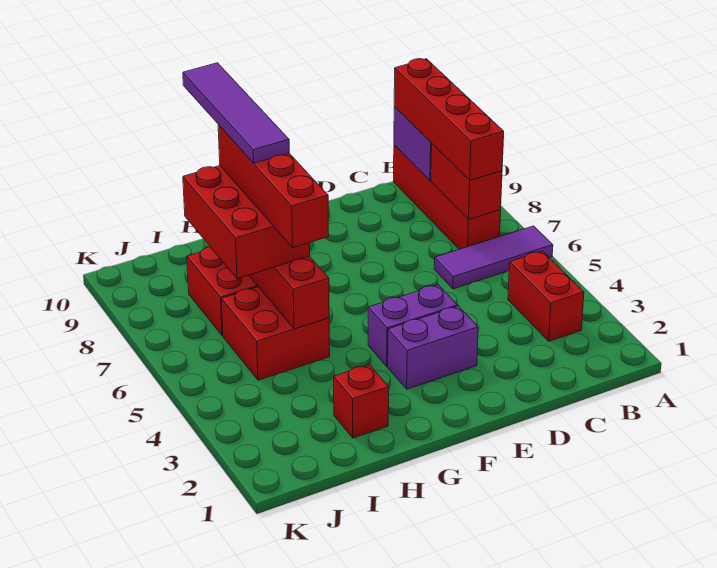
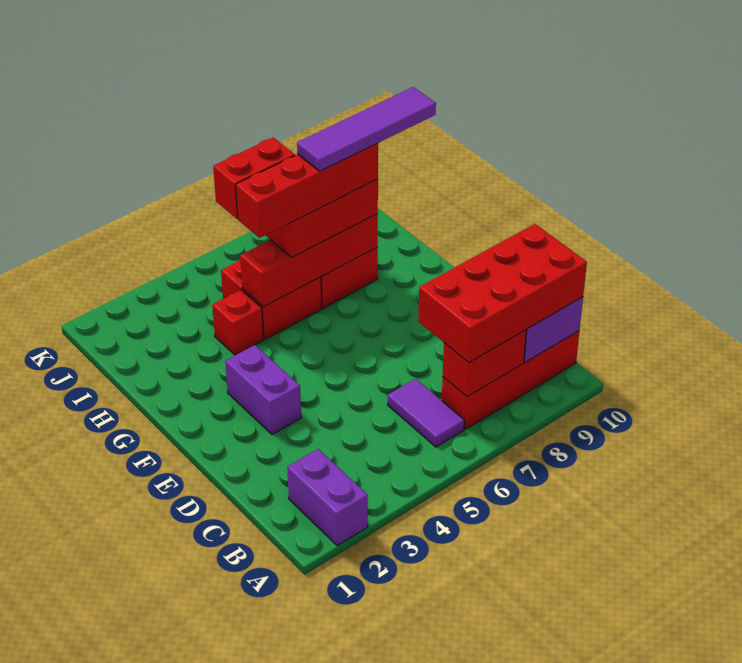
purple 1x3 tile [434,226,553,289] -> purple 1x2 tile [388,379,464,447]
red 1x2 brick [508,251,584,341] -> red 1x2 brick moved to [213,138,295,219]
red 1x4 brick [394,59,504,180] -> red 2x4 brick [418,224,587,363]
purple 1x2 brick [368,285,457,366] -> purple 1x2 brick moved to [287,449,368,546]
red 1x1 brick [334,365,389,438] -> red 1x1 brick moved to [212,290,264,355]

